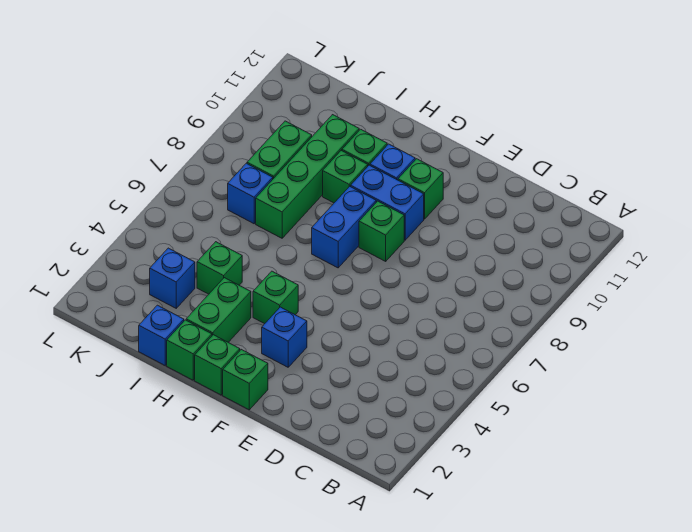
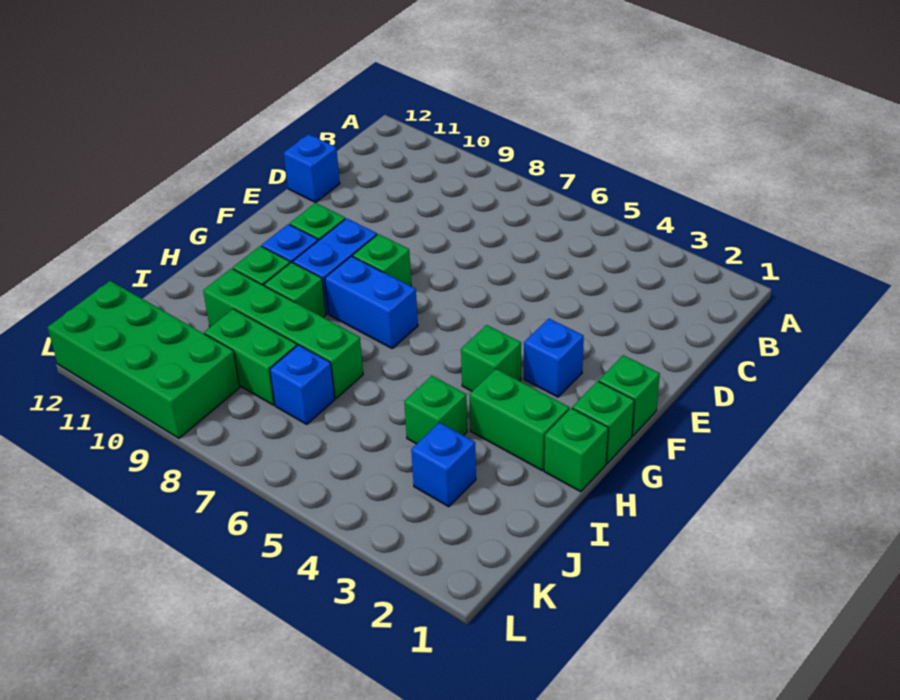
blue 1x1 brick [139,305,184,365] -> blue 1x1 brick moved to [284,134,340,202]
none -> green 2x4 brick [48,281,240,438]

